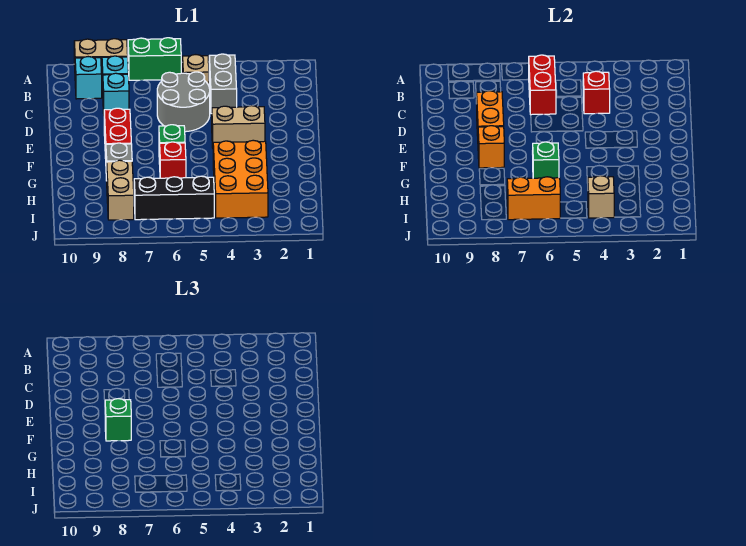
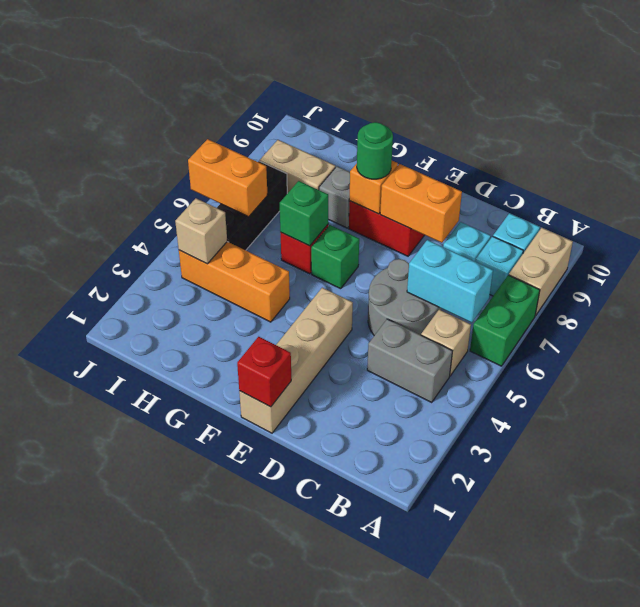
red 1x2 brick [528,55,556,115] -> cyan 1x2 brick [407,240,493,323]
red 1x1 brick [583,71,610,114] -> red 1x1 brick moved to [237,337,291,407]
tan 1x2 brick [212,106,265,148] -> tan 1x4 brick [239,288,353,433]
green 1x1 brick [105,399,131,441] -> green 1x1 round brick [357,122,393,179]
orange 2x3 brick [213,140,268,218] -> orange 1x3 brick [179,242,290,322]
orange 1x2 brick [507,177,560,220] -> orange 1x2 brick turned to [188,139,267,217]

